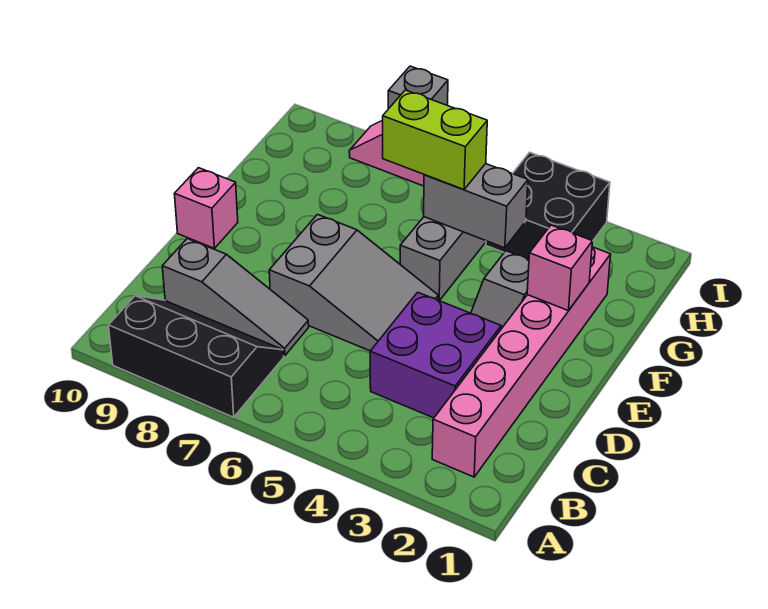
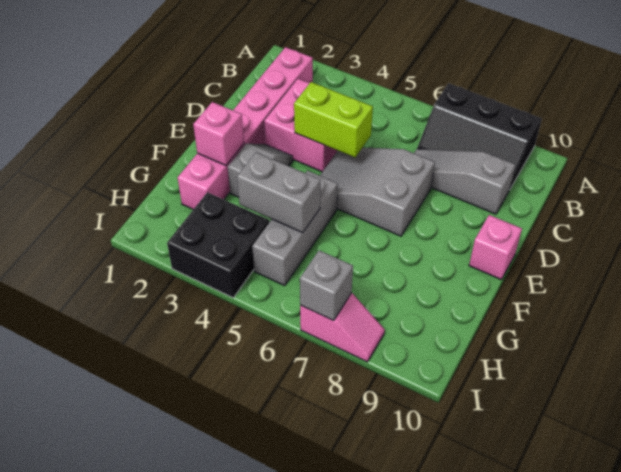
purple 2x2 brick [370,292,501,418] -> pink 2x2 brick [264,79,338,172]
lime 1x2 brick [383,90,487,189] -> lime 1x2 brick moved to [294,82,373,157]

